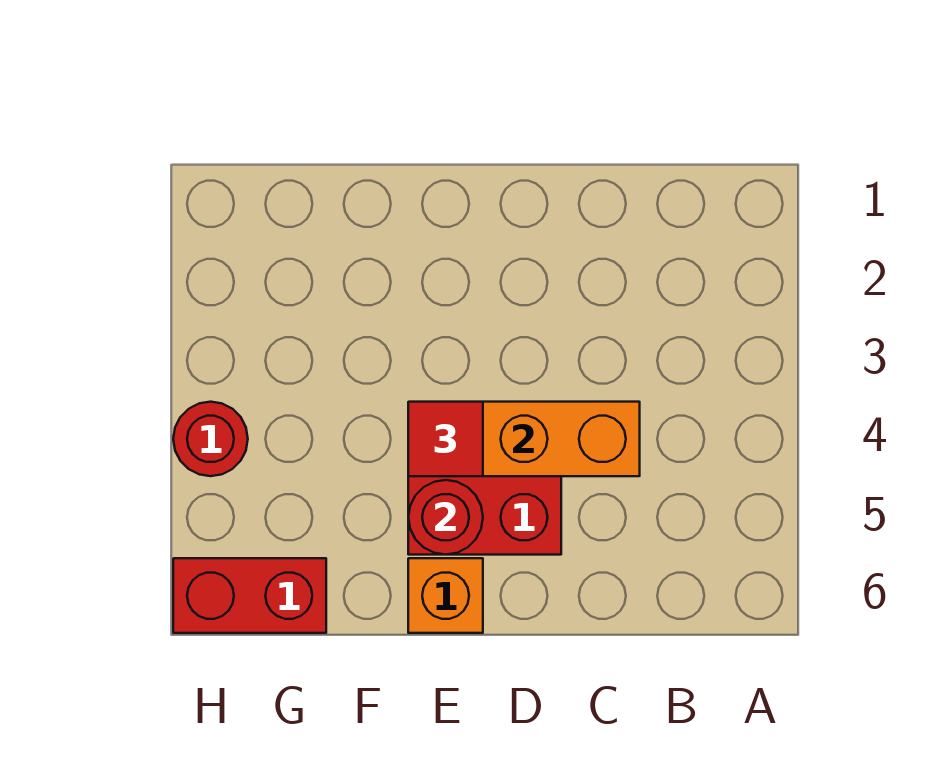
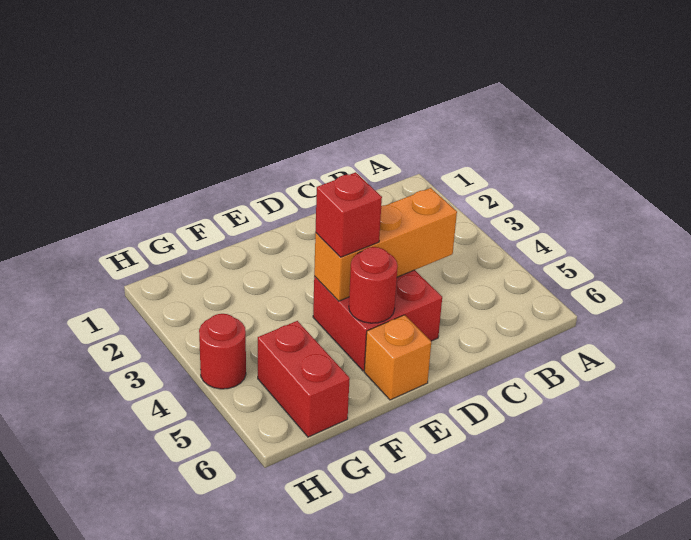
red 1x1 tile [408,402,483,476] -> red 1x1 brick [315,172,382,257]
red 1x2 brick [173,558,326,633] -> red 1x2 brick turned to [258,321,350,437]

